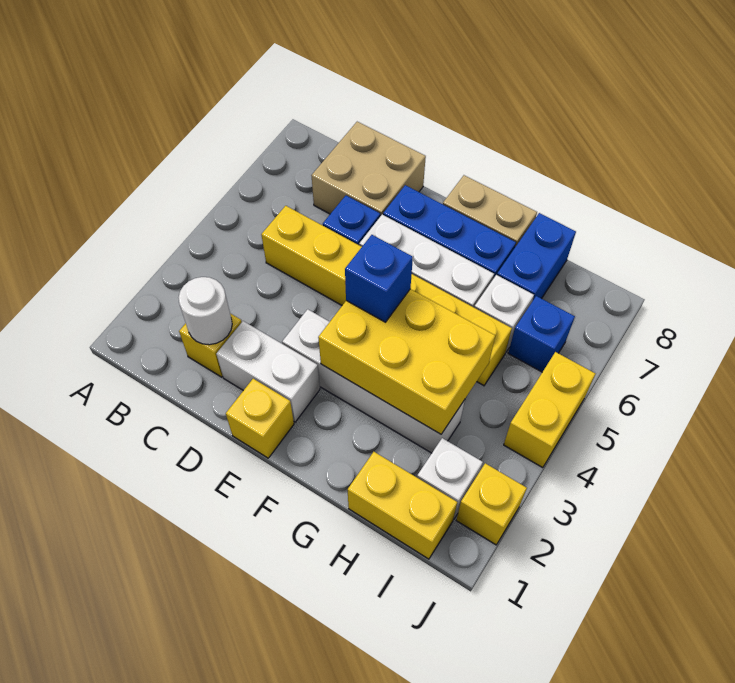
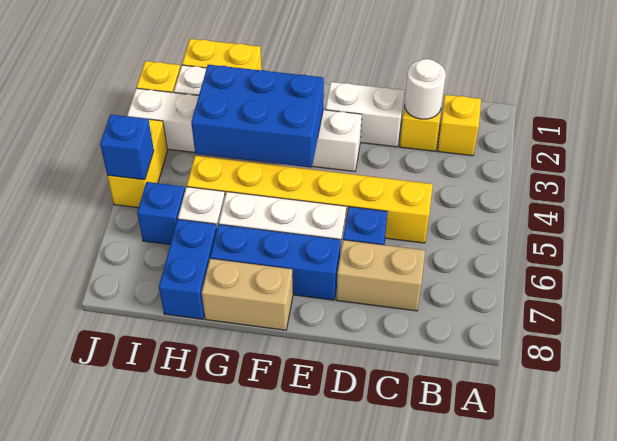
tan 2x2 brick [311,122,426,216] -> tan 1x2 brick [336,240,425,311]
yellow 1x1 brick [226,379,294,458] -> yellow 1x1 brick moved to [437,95,481,156]
white 1x4 brick [282,309,465,453] -> white 1x6 brick [127,88,362,172]
yellow 2x3 brick [318,289,495,434] -> blue 2x3 brick [191,65,324,168]
blue 1x1 brick [345,235,413,322] -> blue 1x1 brick moved to [100,114,154,180]

